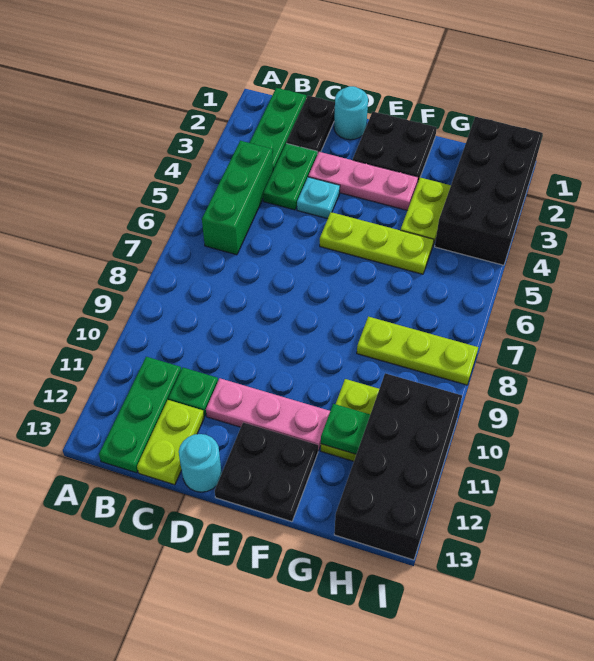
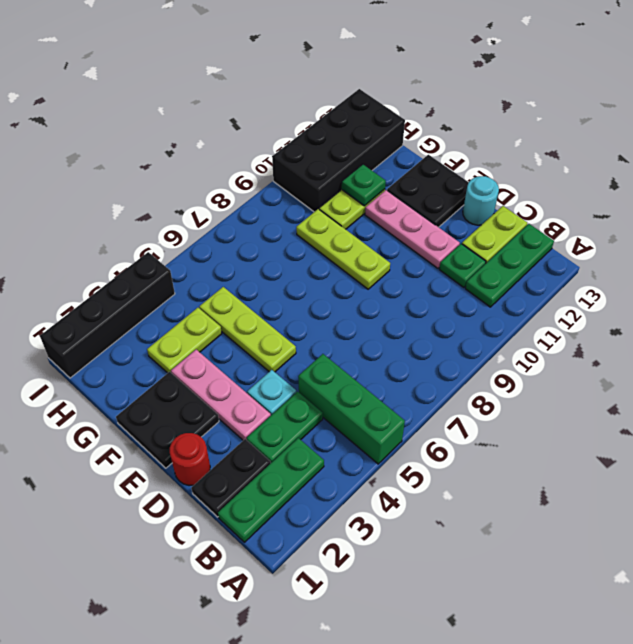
green 1x3 brick [202,141,273,255] -> green 1x3 brick turned to [298,354,405,464]
cyan 1x1 round brick [334,86,368,140] -> red 1x1 round brick [170,433,210,486]
lime 1x3 plate [357,317,478,385] -> lime 1x3 plate moved to [296,209,390,289]
black 2x4 brick [435,117,543,265] -> black 1x4 brick [40,252,175,378]

